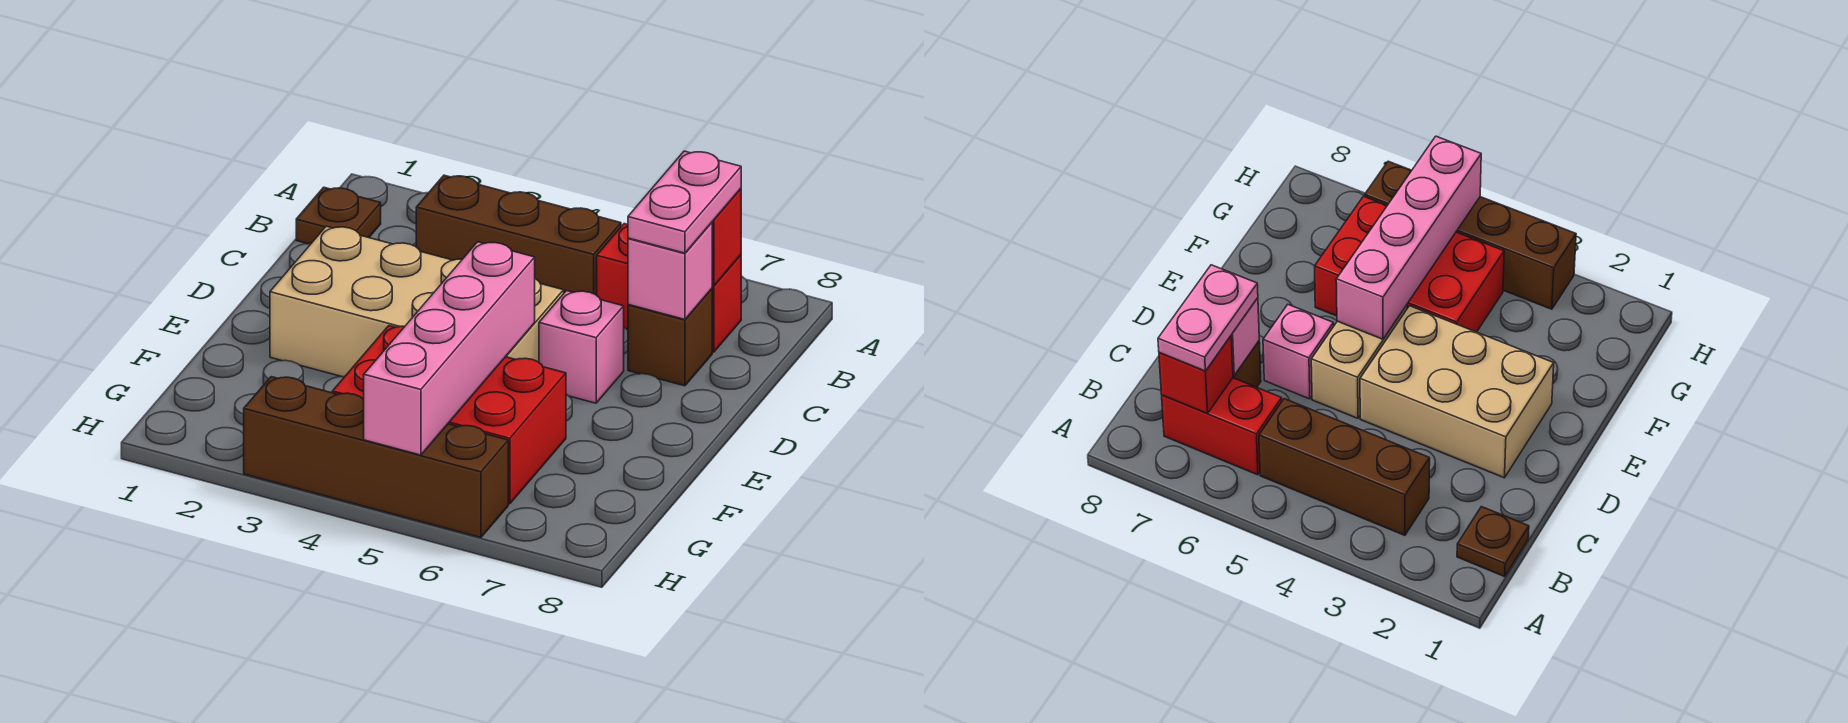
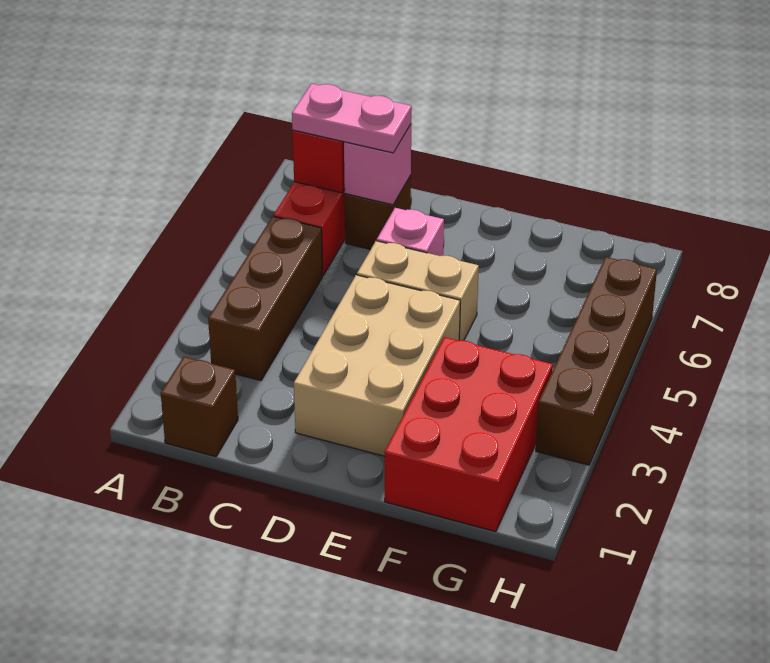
brown 1x1 plate [296,187,381,244] -> brown 1x1 brick [161,357,238,457]
pink 1x4 brick [364,242,535,455] -> none
red 2x3 brick [332,326,566,504] -> red 2x3 brick moved to [385,337,553,532]

